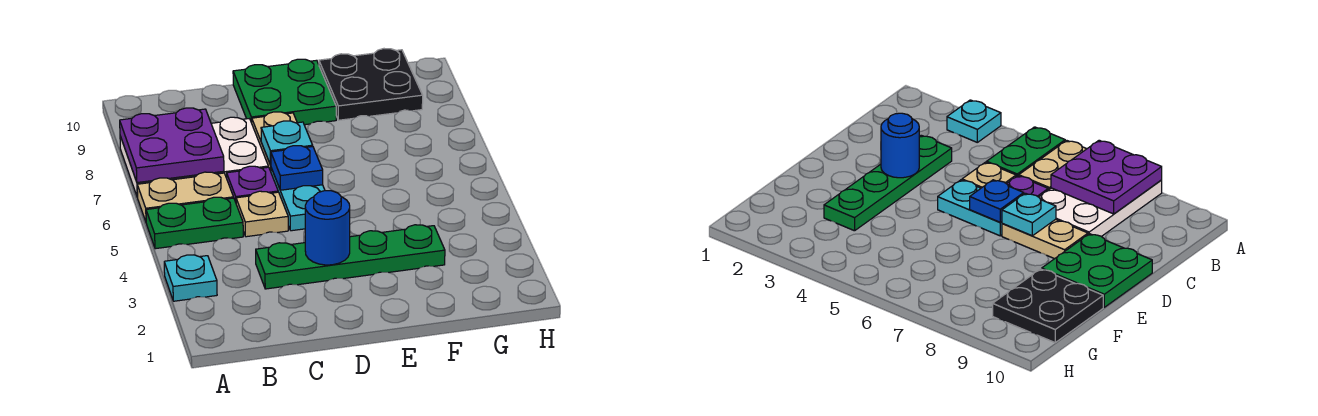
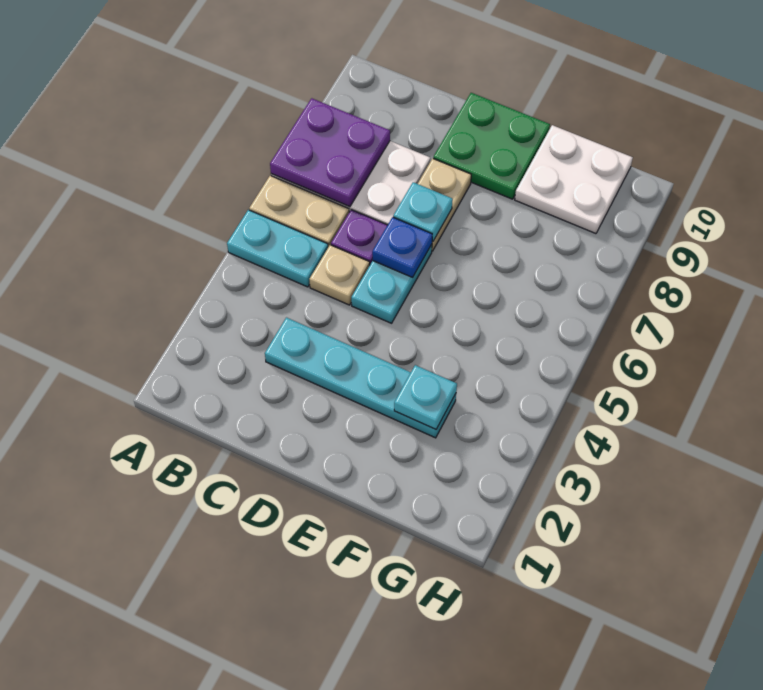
cyan 1x1 plate [164,255,217,301] -> cyan 1x1 plate moved to [394,365,457,429]
green 1x2 plate [146,197,243,249] -> cyan 1x2 plate [227,210,328,287]
green 1x4 plate [256,225,445,289] -> cyan 1x4 plate [265,318,456,438]
blue 1x1 round brick [305,191,350,265] -> none
black 2x2 plate [319,49,423,120] -> white 2x2 plate [515,125,633,234]

